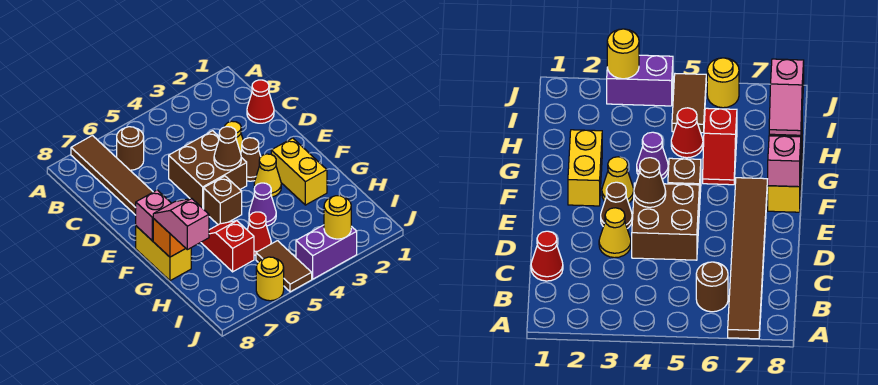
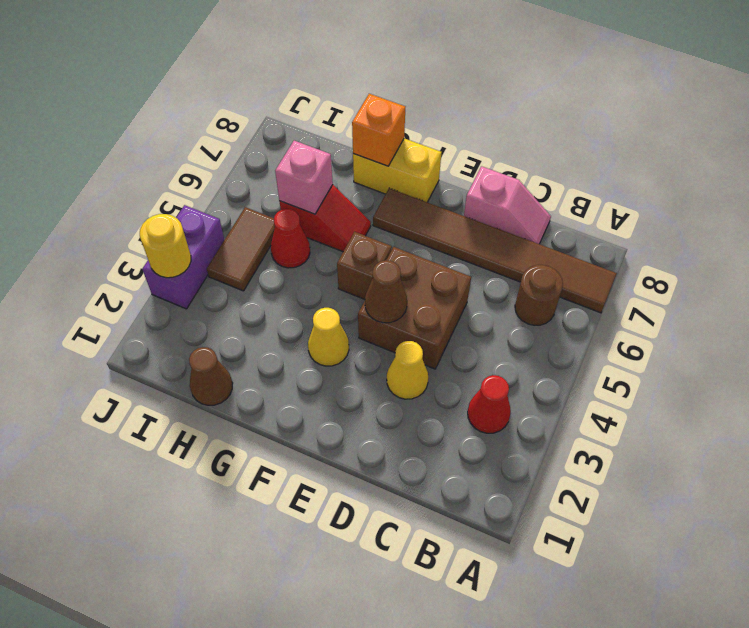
red 1x1 cone [247,80,274,123] -> red 1x1 cone moved to [468,375,511,433]
brown 1x1 cone [241,138,261,181] -> brown 1x1 cone moved to [189,347,233,405]
yellow 1x2 brick [271,138,327,205] -> none
pink 1x1 brick [136,190,171,241] -> pink 1x1 brick moved to [275,141,333,214]
purple 1x1 cone [249,183,276,226] -> none
pink 1x2 slope [153,198,209,250] -> pink 1x2 slope moved to [464,166,551,244]
brown 1x2 tile [256,241,312,292] -> brown 1x2 tile turned to [207,207,275,291]
yellow 1x1 round brick [256,257,284,301] -> none

